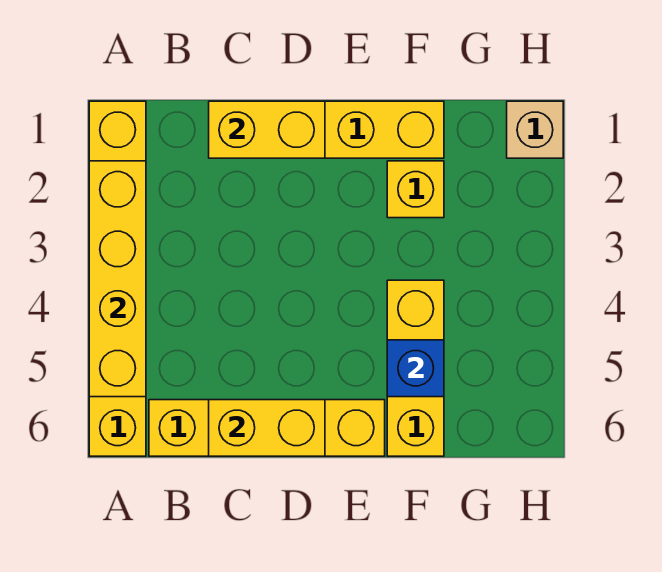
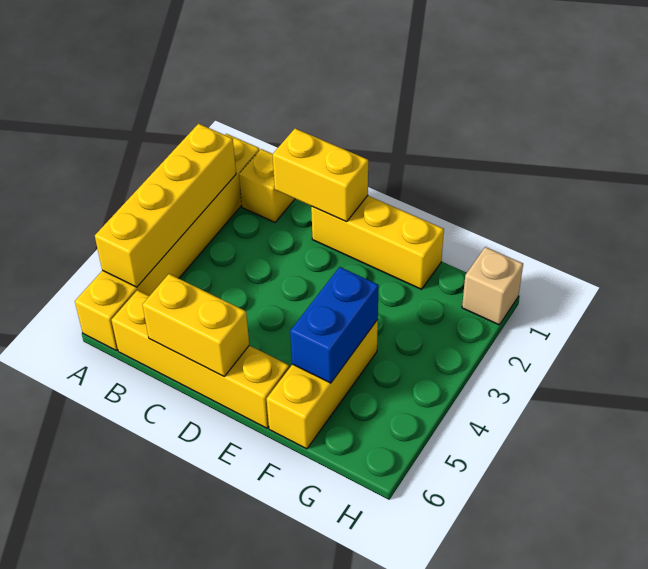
yellow 1x1 brick [387,161,444,218] -> yellow 1x1 brick moved to [239,149,295,222]
blue 1x1 brick [387,340,444,397] -> blue 1x2 brick [290,267,379,383]

